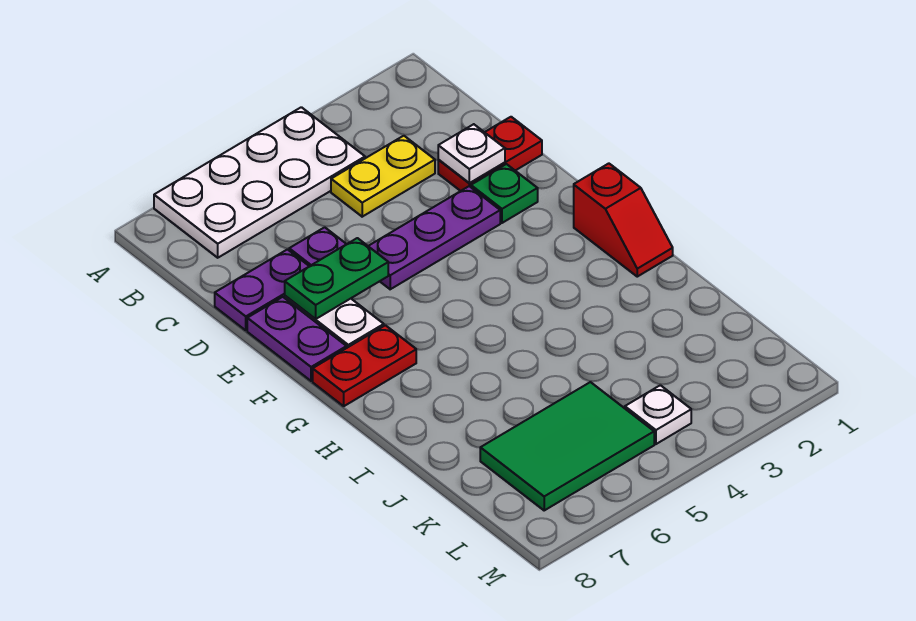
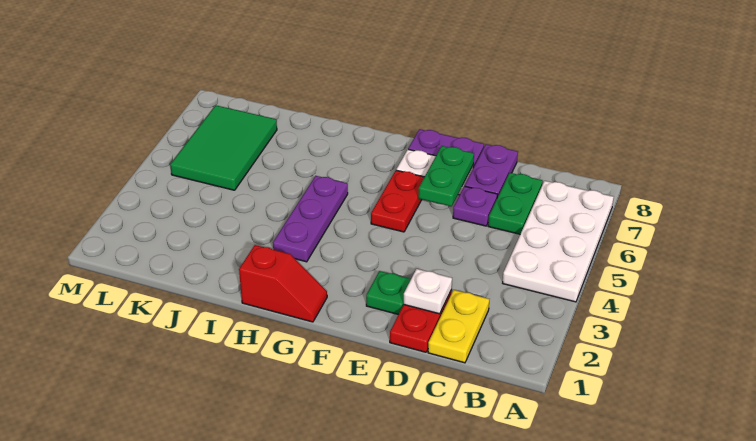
yellow 1x2 plate [331,136,435,217] -> yellow 1x2 plate moved to [428,290,489,363]
none -> green 1x2 plate [488,173,543,234]
purple 1x3 plate [369,186,500,289] -> purple 1x3 plate moved to [273,176,348,262]
red 1x2 slope [574,163,673,277] -> red 1x2 slope turned to [239,245,327,322]
red 1x2 plate [313,325,416,406] -> red 1x2 plate moved to [371,170,424,232]
white 1x1 plate [625,385,691,444] -> none

